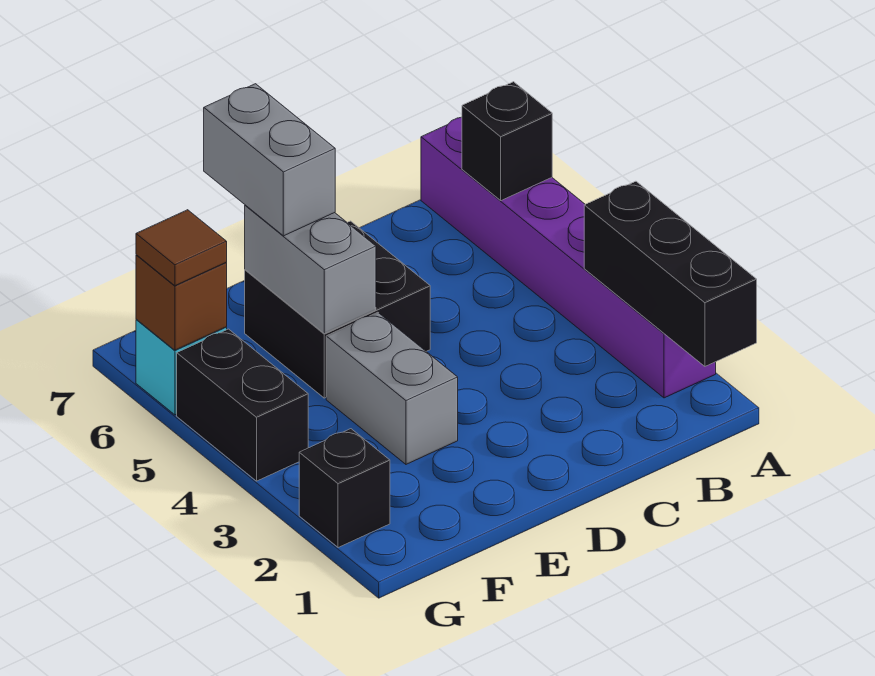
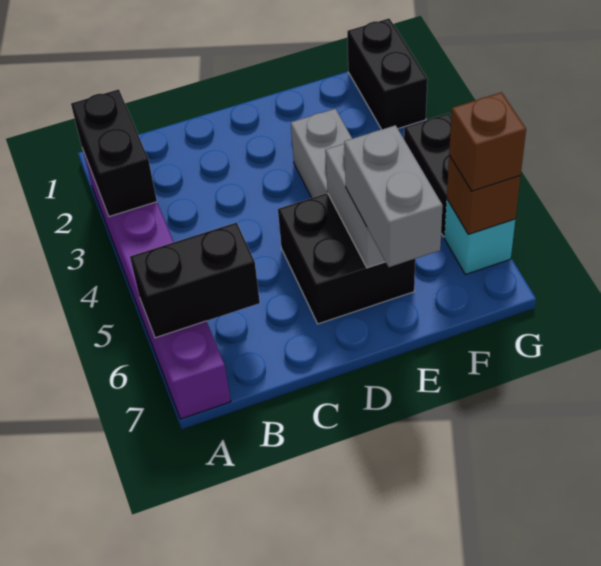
black 1x3 brick [584,181,757,366] -> black 1x2 brick [71,89,157,217]
black 1x1 brick [462,82,552,201] -> black 1x2 brick [130,222,260,338]
black 1x1 brick [299,429,390,548] -> black 1x2 brick [347,18,427,130]
brown 1x1 tile [136,210,227,286] -> brown 1x1 brick [449,92,526,191]

